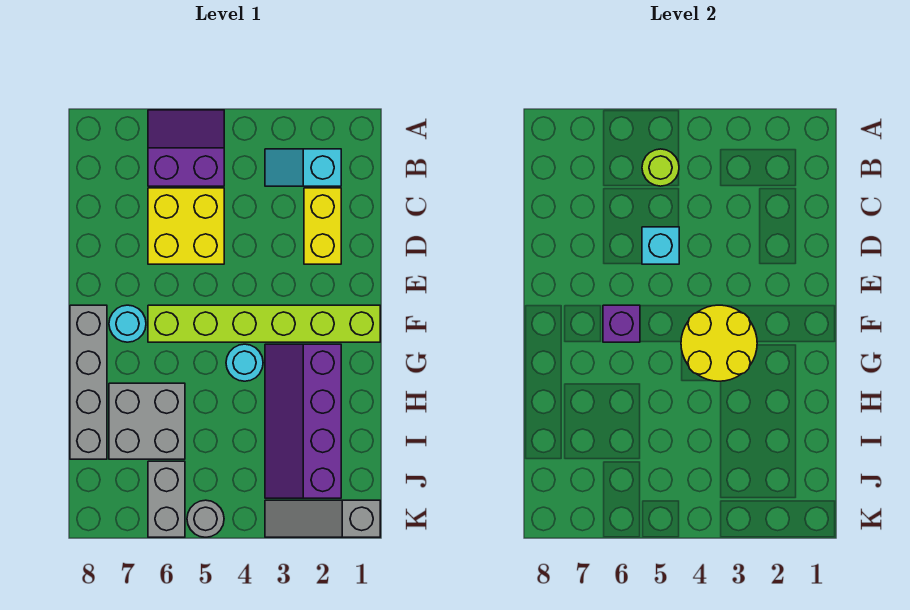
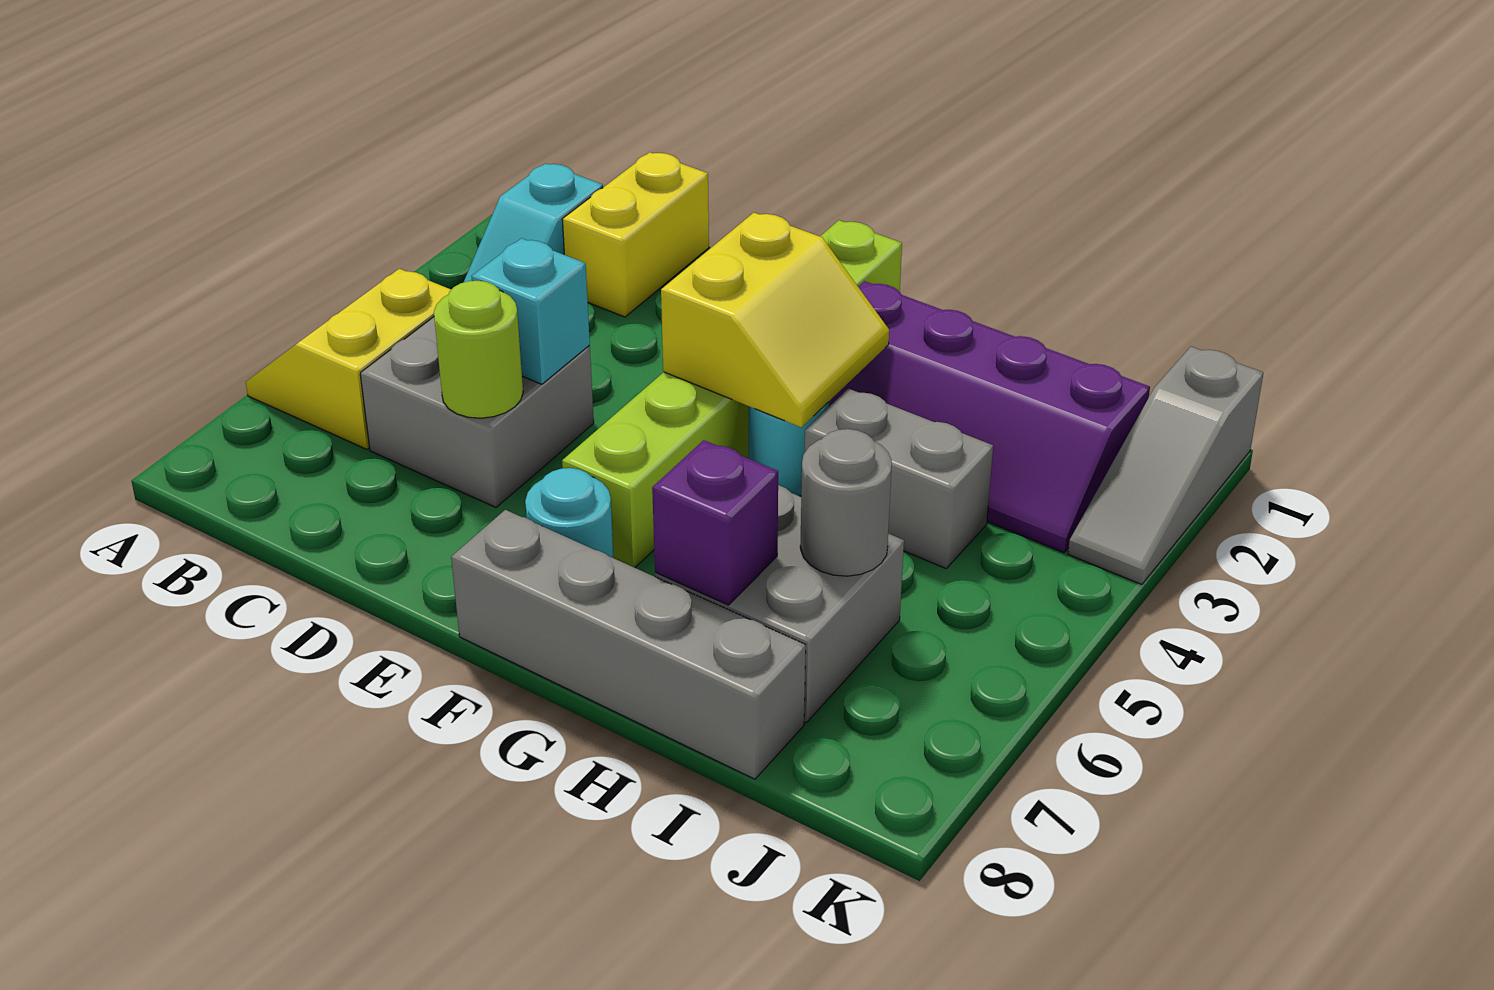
purple 2x2 slope [148,110,224,186] -> yellow 2x2 slope [246,269,451,449]
lime 1x1 round brick [642,149,679,186] -> lime 1x1 round brick moved to [434,281,523,418]
yellow 1x2 brick [304,188,341,264] -> yellow 1x2 brick turned to [562,152,709,317]
yellow 2x2 brick [148,188,224,264] -> grey 2x2 brick [360,317,594,507]
yellow 2x2 round brick [681,305,757,381] -> yellow 2x2 slope [661,213,889,427]
purple 1x1 brick [603,305,640,342] -> purple 1x1 brick moved to [652,440,778,605]
grey 1x2 brick [148,461,185,537] -> grey 1x2 brick moved to [805,389,993,569]
grey 1x1 round brick [187,500,224,537] -> grey 1x1 round brick moved to [800,429,892,576]

